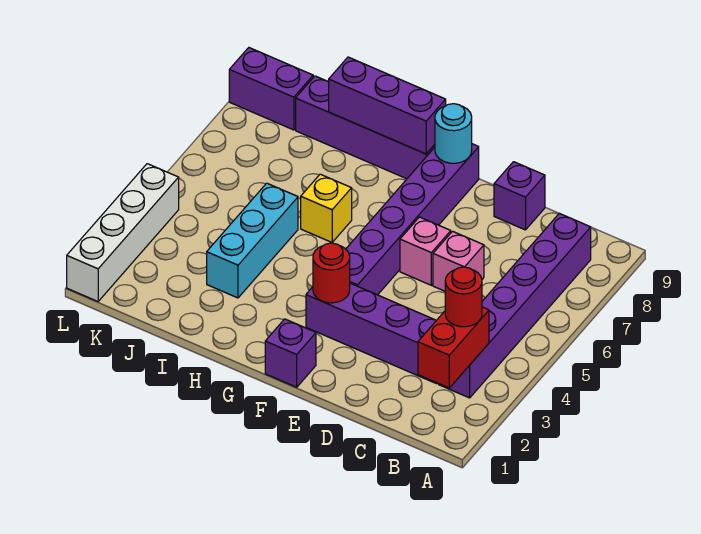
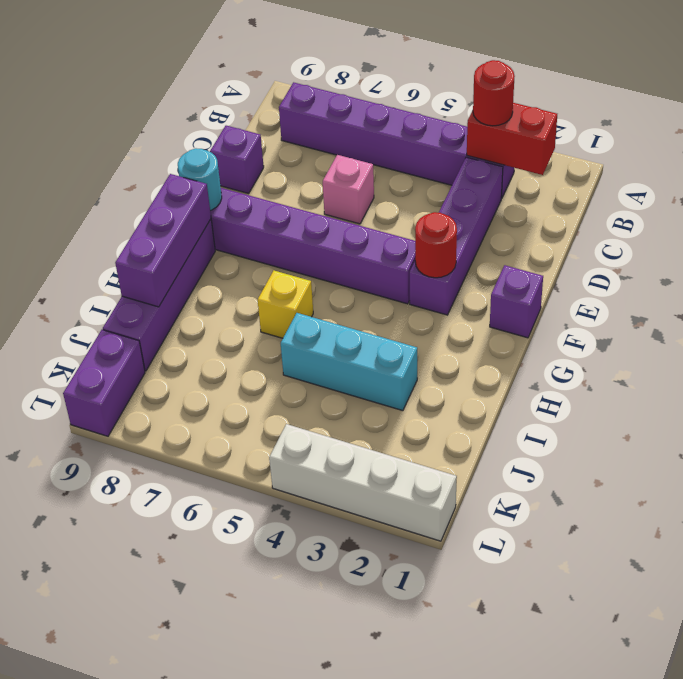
pink 1x1 brick [400,217,451,285] -> none

